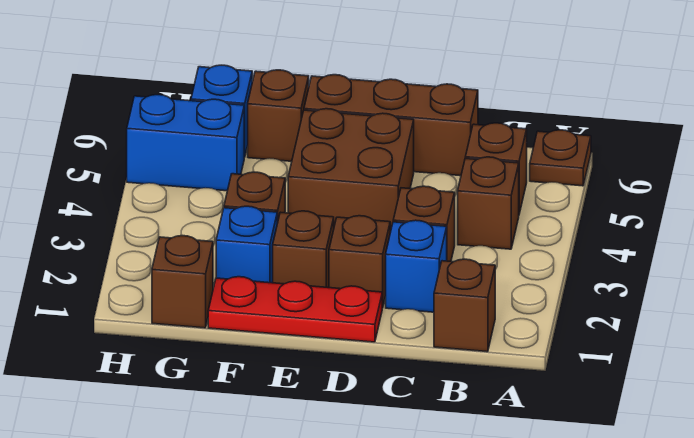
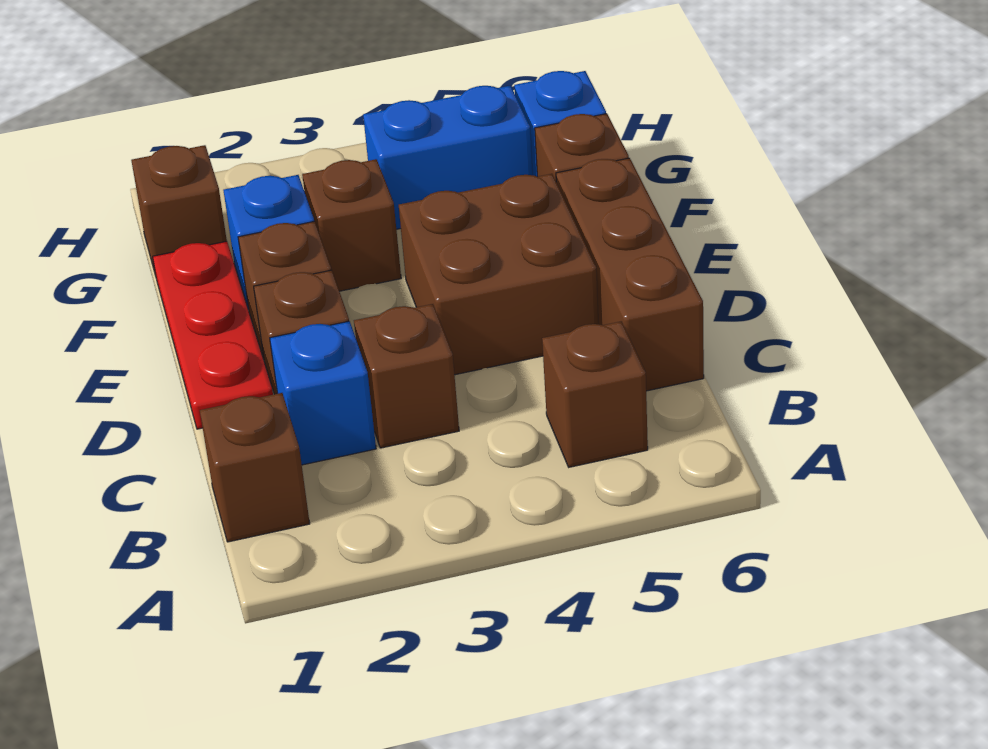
brown 1x1 plate [530,130,591,186] -> none
brown 1x1 brick [458,157,519,249] -> none
blue 1x2 brick [127,95,244,191] -> blue 1x2 brick turned to [363,86,533,229]

